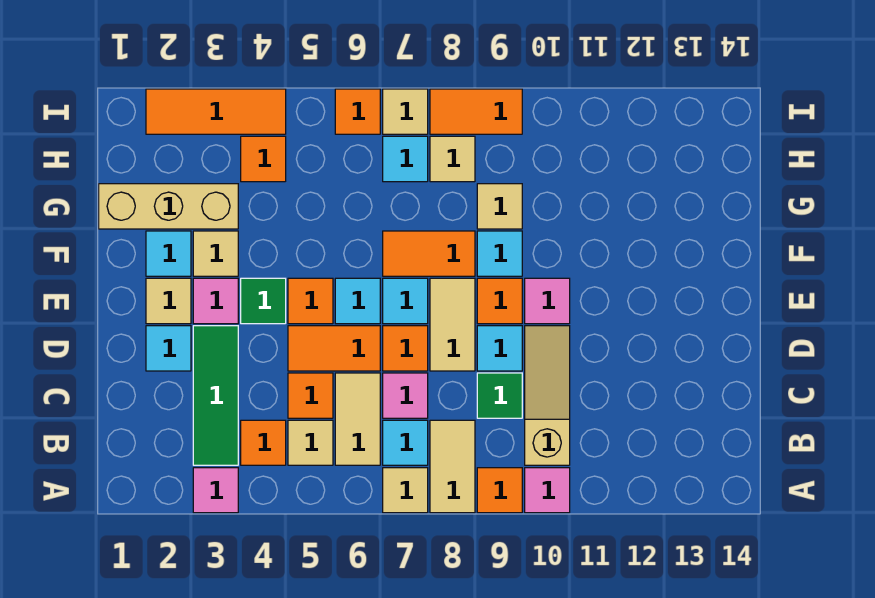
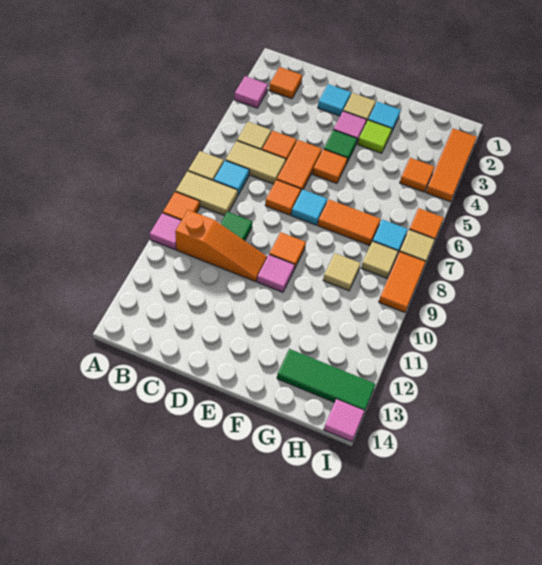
green 1x3 tile [193,326,238,465] -> green 1x3 tile moved to [277,349,376,411]
orange 1x1 tile [241,420,286,465] -> orange 1x1 tile moved to [269,67,302,99]
tan 1x3 slope [525,326,570,465] -> orange 1x3 slope [175,210,267,282]
pink 1x1 tile [383,373,428,418] -> pink 1x1 tile moved to [324,399,365,442]
tan 1x2 tile [430,278,475,371] -> none
cyan 1x1 tile [477,326,522,371] -> none
cyan 1x1 tile [335,278,380,324] -> none
tan 1x1 tile [193,231,238,276] -> lime 1x1 tile [358,120,392,153]
orange 1x2 tile [383,231,475,276] -> orange 1x2 tile turned to [318,200,380,246]
cyan 1x1 tile [477,231,522,276] -> none
tan 1x3 brick [99,184,238,229] -> none

